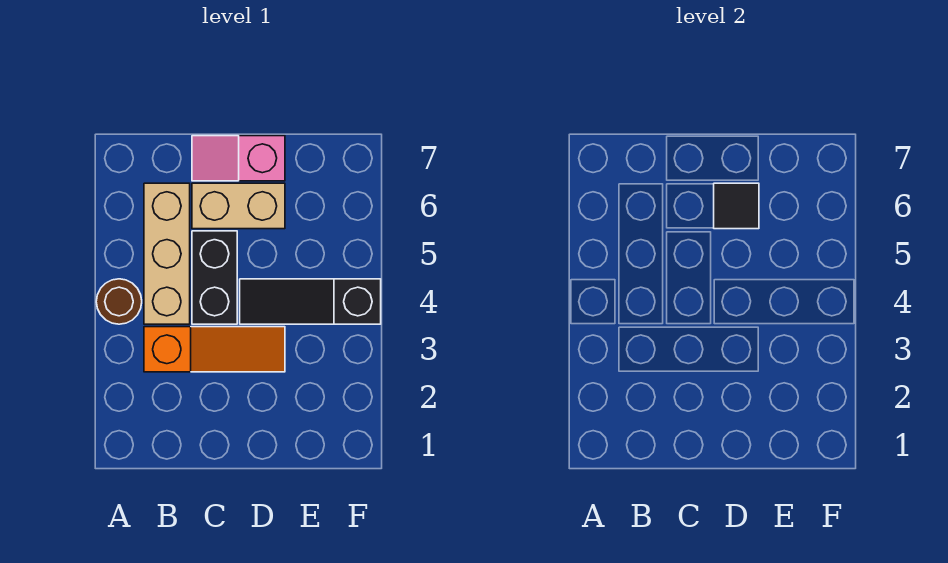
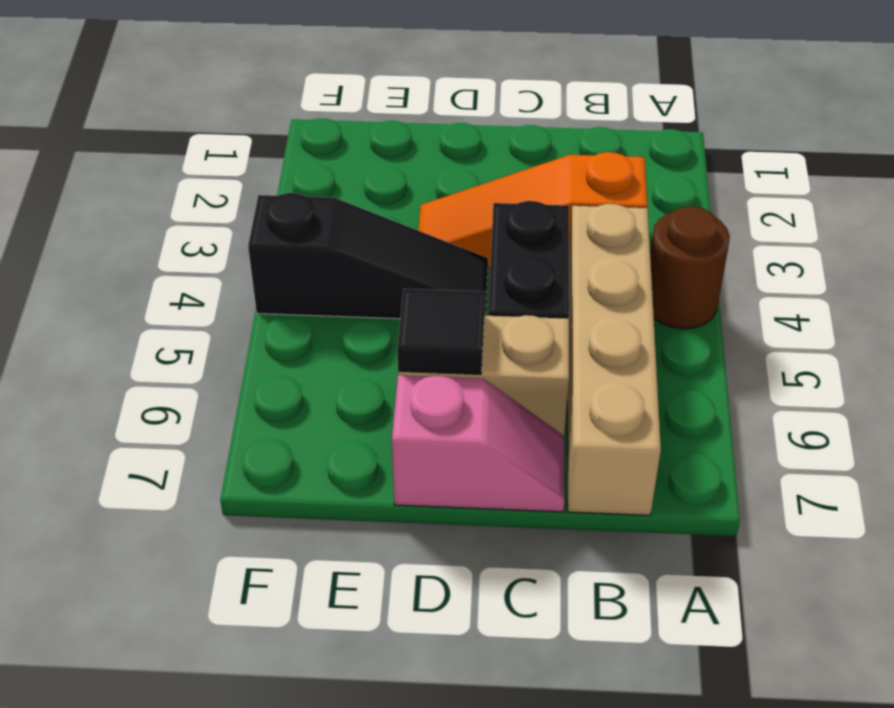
tan 1x3 brick [144,183,190,324] -> tan 1x4 brick [567,204,661,515]

